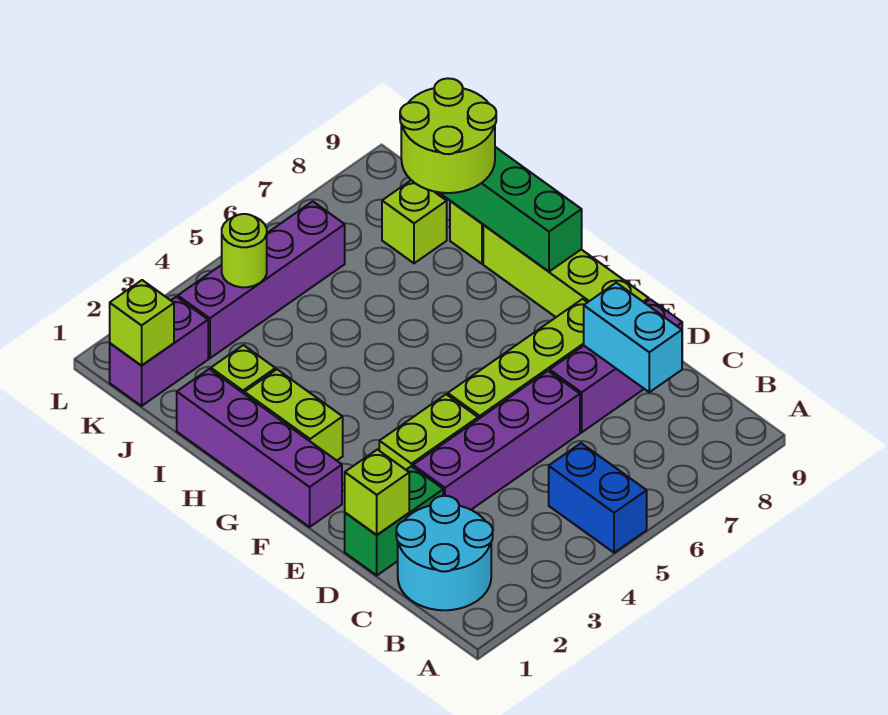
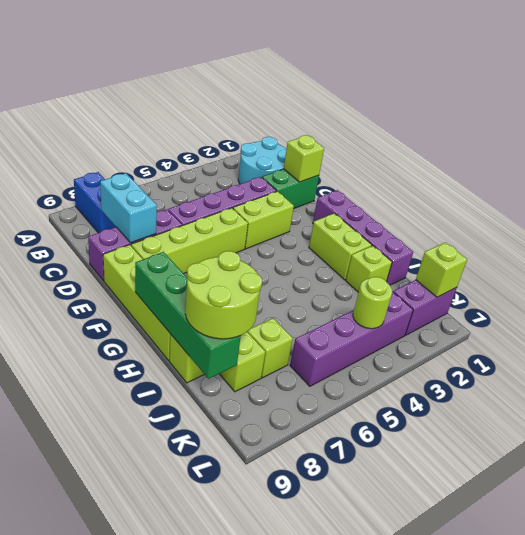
blue 1x2 brick [549,443,647,553] -> blue 1x2 brick moved to [74,172,116,233]
none -> lime 1x1 brick [247,318,293,378]

